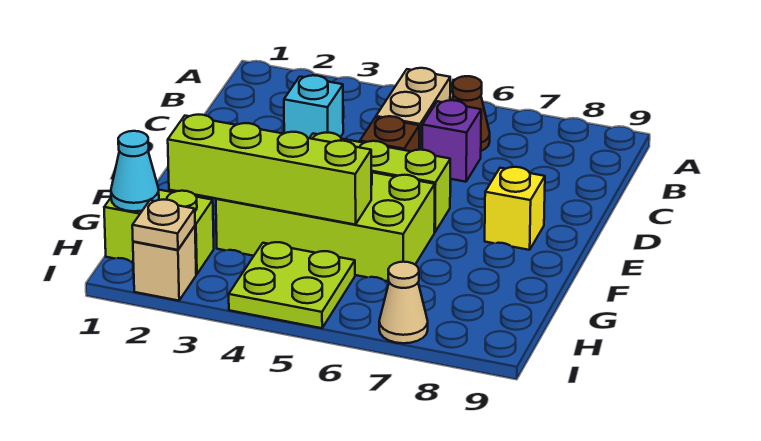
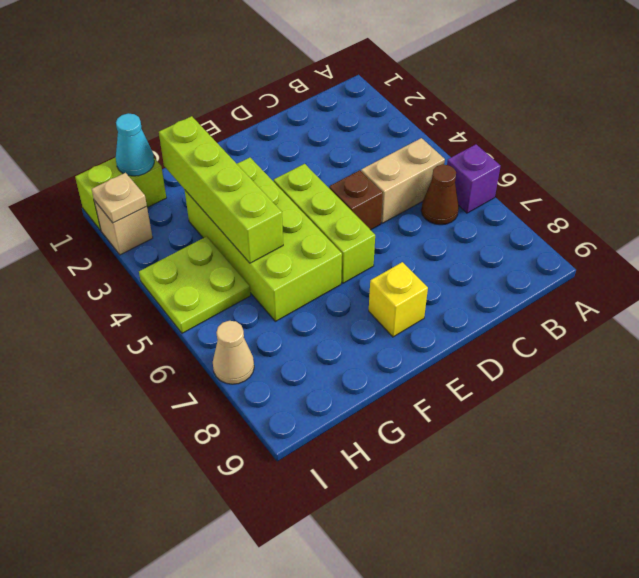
cyan 1x1 brick [284,75,343,138] -> none
purple 1x1 brick [422,100,481,182] -> purple 1x1 brick moved to [447,144,500,213]
lime 1x2 brick [104,190,214,274] -> lime 1x2 brick turned to [75,157,166,230]

